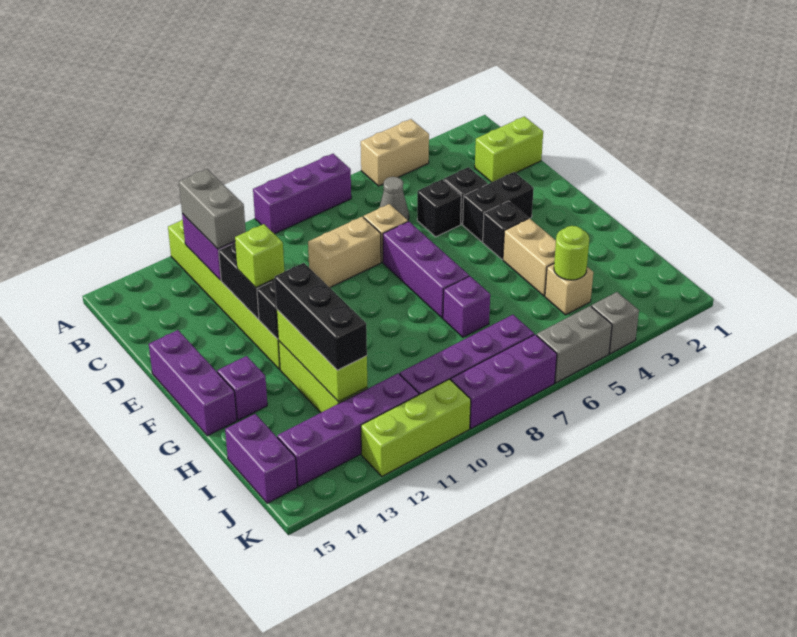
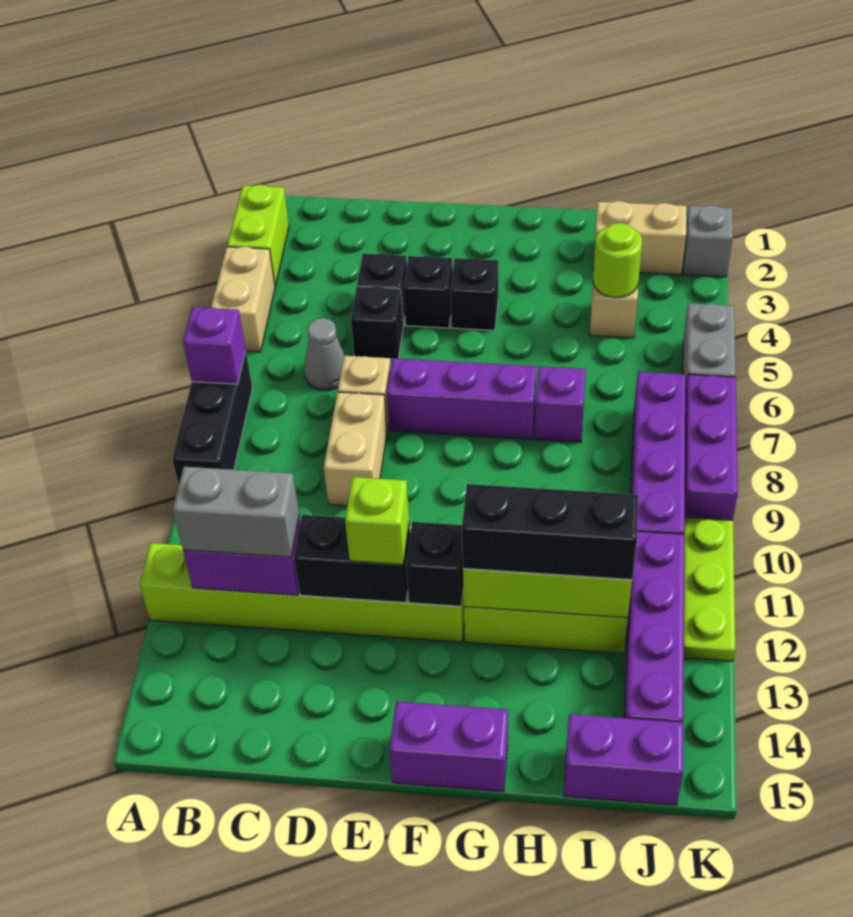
purple 1x3 brick [253,154,351,234] -> black 1x3 brick [172,351,252,485]
lime 1x2 brick [475,116,543,182] -> lime 1x2 brick moved to [227,185,289,286]
black 1x2 brick [463,172,534,241] -> black 1x1 brick [404,256,453,328]
purple 1x3 brick [149,330,237,436] -> purple 1x2 brick [390,701,508,792]
tan 1x2 brick [503,218,556,296] -> tan 1x2 brick moved to [593,201,686,275]
purple 1x1 brick [217,356,267,420] -> purple 1x1 brick moved to [183,307,246,384]
grey 1x1 brick [591,292,639,354] -> grey 1x1 brick moved to [683,205,733,277]
lime 1x3 brick [361,379,471,476] -> lime 1x3 plate [684,517,735,661]

